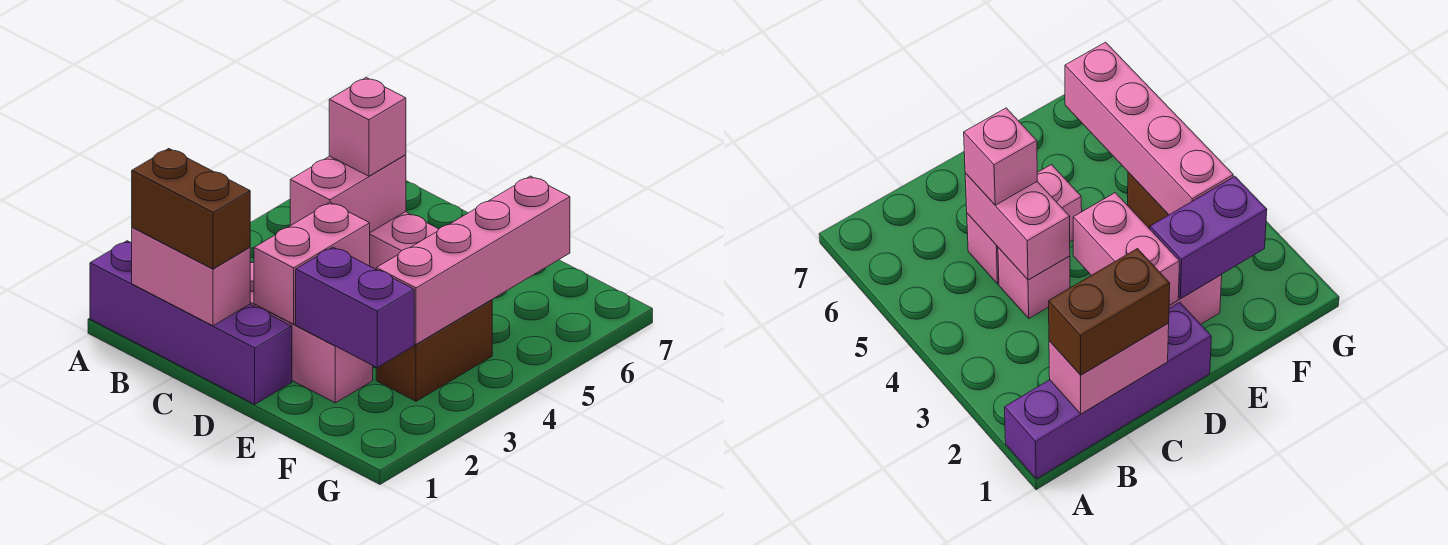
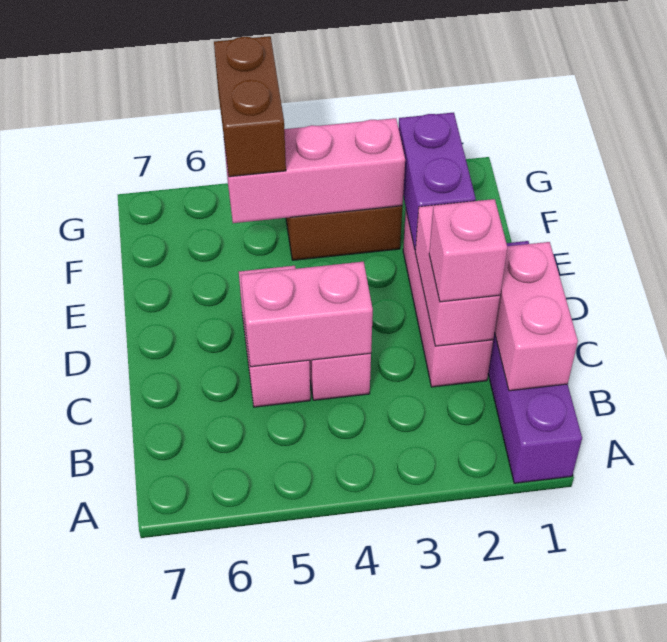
brown 1x2 brick [132,149,250,269] -> brown 1x2 brick moved to [214,36,286,177]
pink 1x1 brick [329,77,406,176] -> pink 1x1 brick moved to [429,199,507,302]
pink 1x2 brick [254,202,370,324] -> pink 1x2 brick turned to [415,201,500,346]
pink 1x4 brick [376,176,570,344] -> pink 1x3 brick [224,118,405,223]

